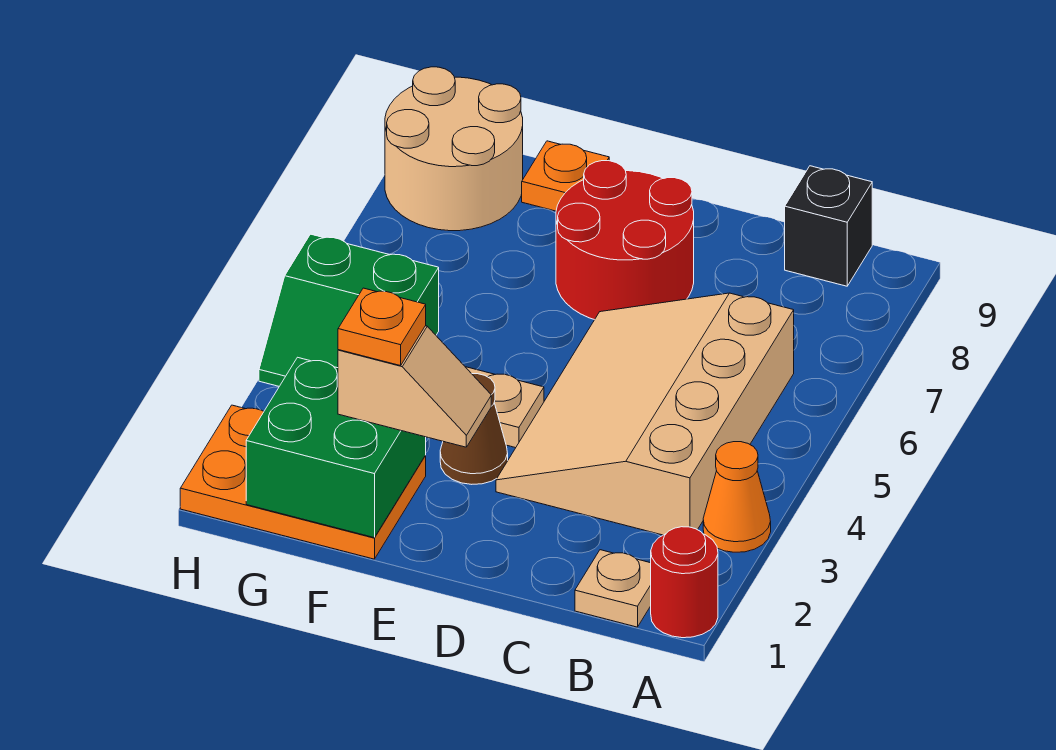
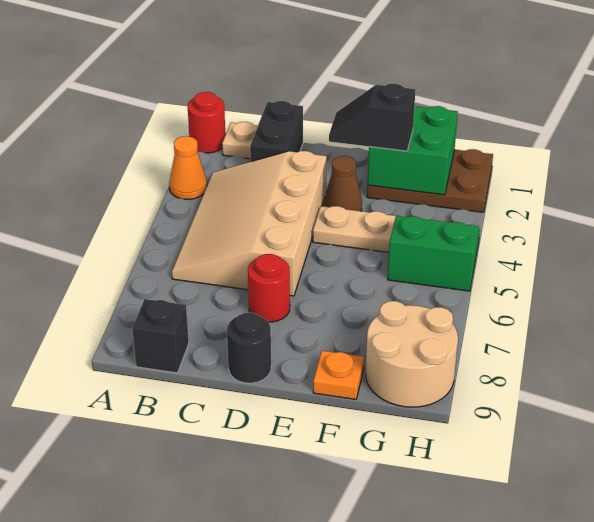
tan 3x4 slope [496,293,794,535] -> tan 3x4 slope turned to [172,151,327,296]
none -> black 1x2 brick [250,101,303,161]
red 2x2 round brick [556,161,694,320] -> red 1x1 round brick [248,254,290,322]
none -> black 1x1 round brick [227,313,271,383]
tan 1x2 slope [338,326,491,447] -> black 1x2 slope [329,84,416,151]
orange 2x3 plate [180,405,426,559] -> brown 2x3 plate [367,149,493,212]
orange 1x1 plate [338,288,426,366] -> none

